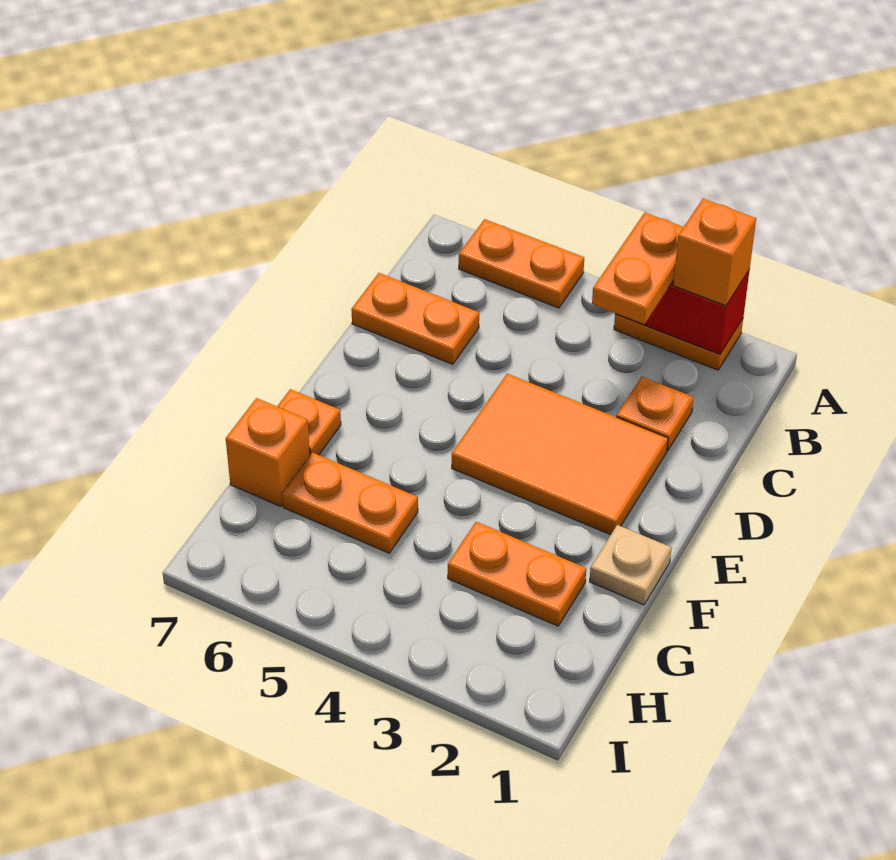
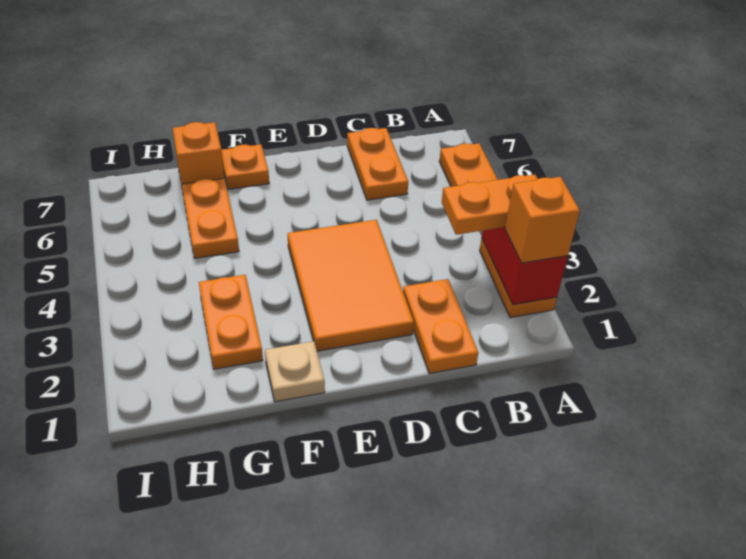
orange 1x1 plate [617,377,694,451] -> orange 1x2 plate [403,279,478,374]

